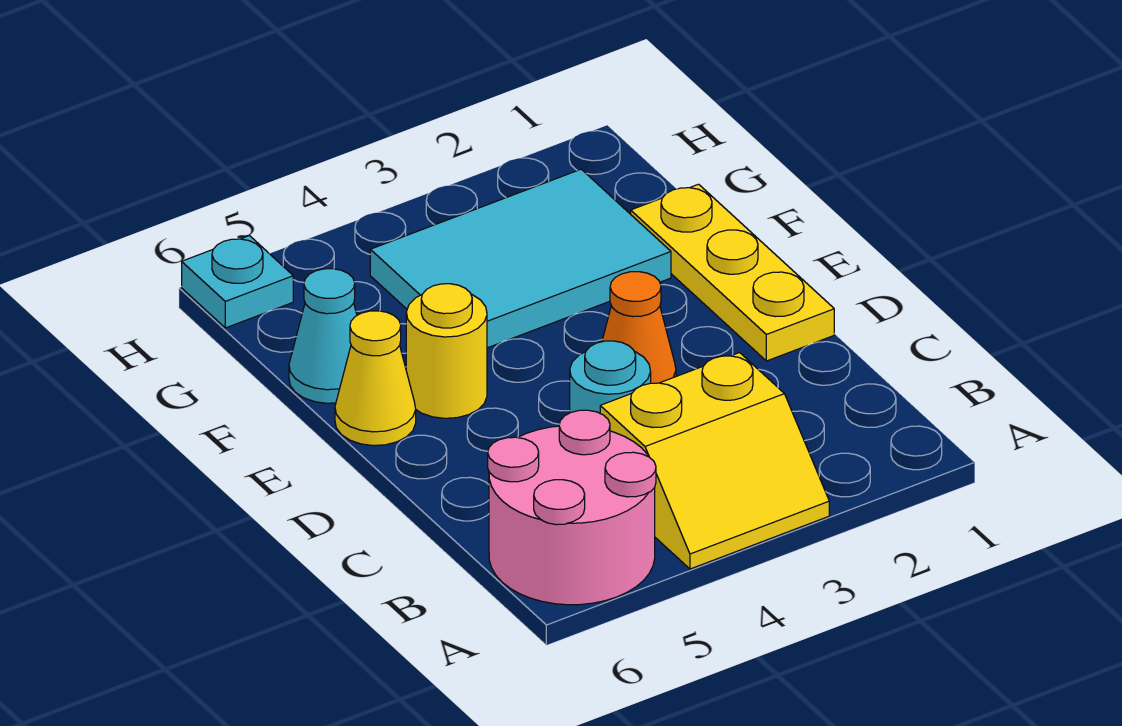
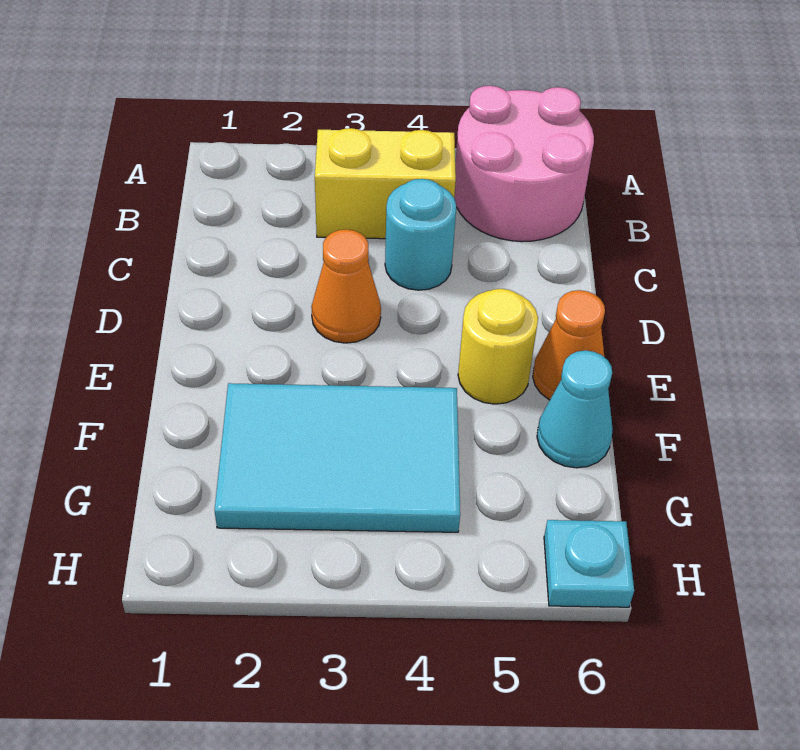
yellow 1x3 plate [631,184,834,361] -> none
yellow 1x1 cone [335,311,416,446] -> orange 1x1 cone [533,290,605,400]

